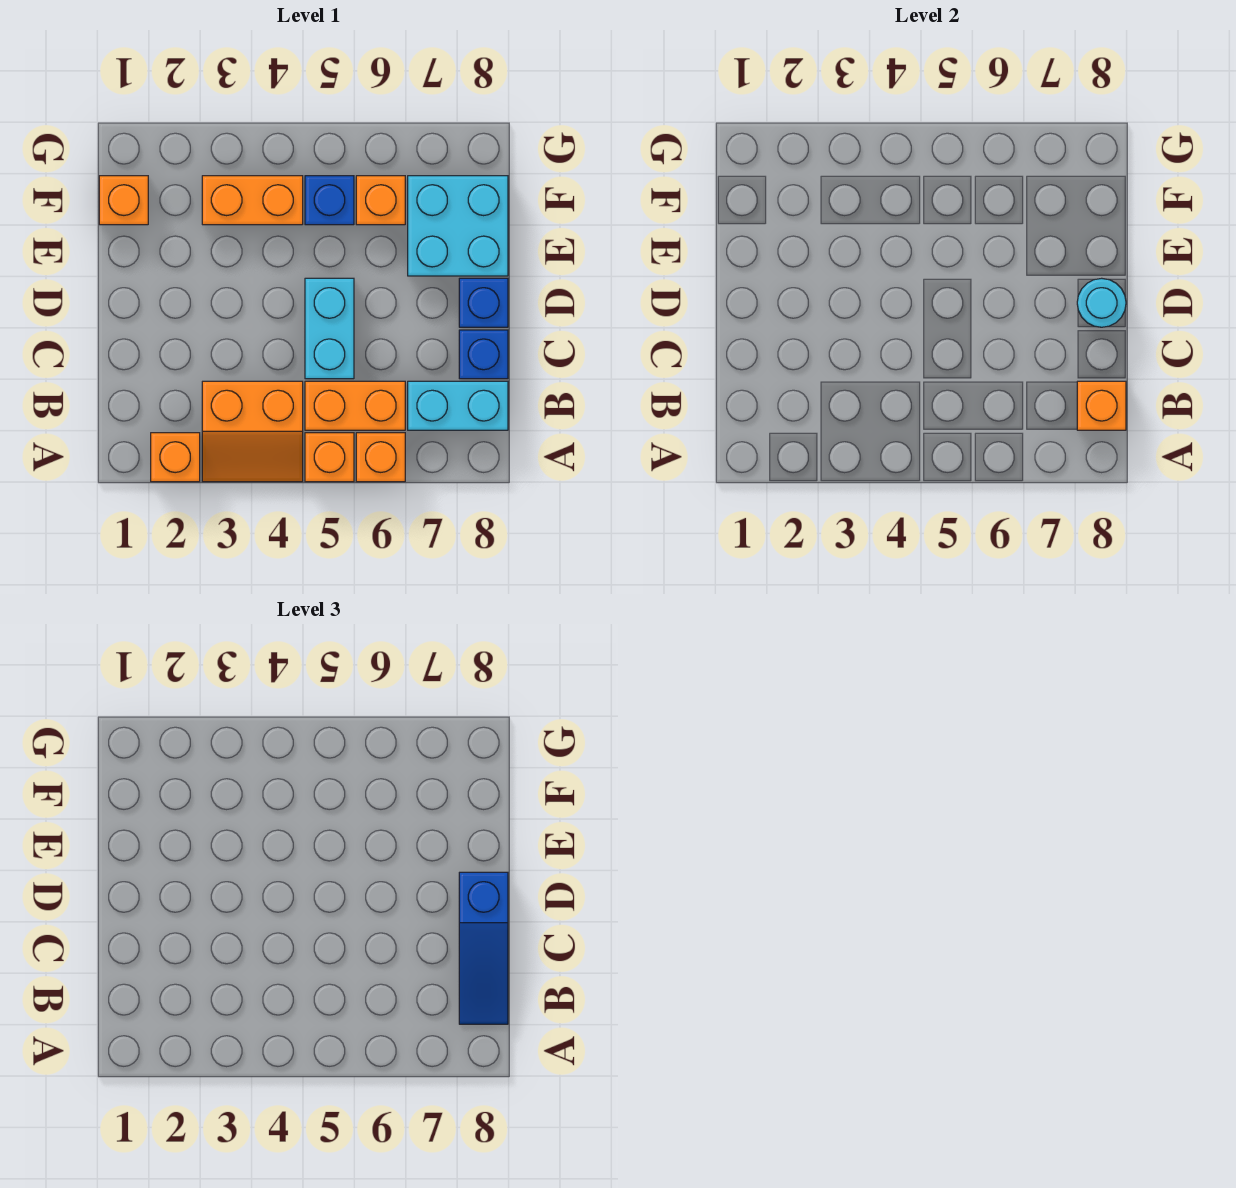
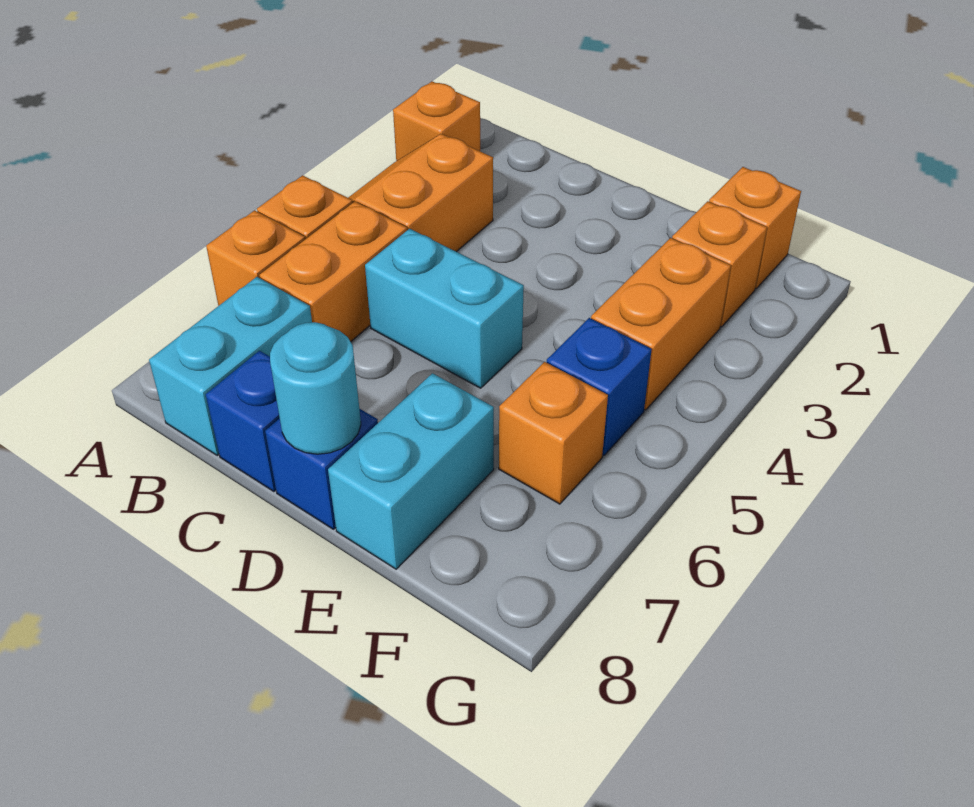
orange 1x1 brick [1077,381,1126,430] -> orange 1x1 brick moved to [672,201,767,327]
blue 1x3 slope [459,872,508,1024] -> none
cyan 2x2 brick [408,176,508,276] -> cyan 1x2 brick [328,373,494,569]

